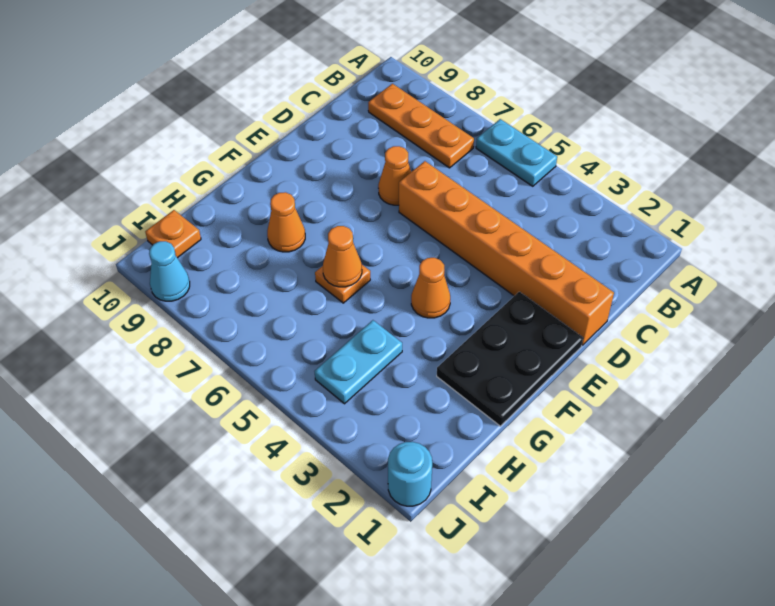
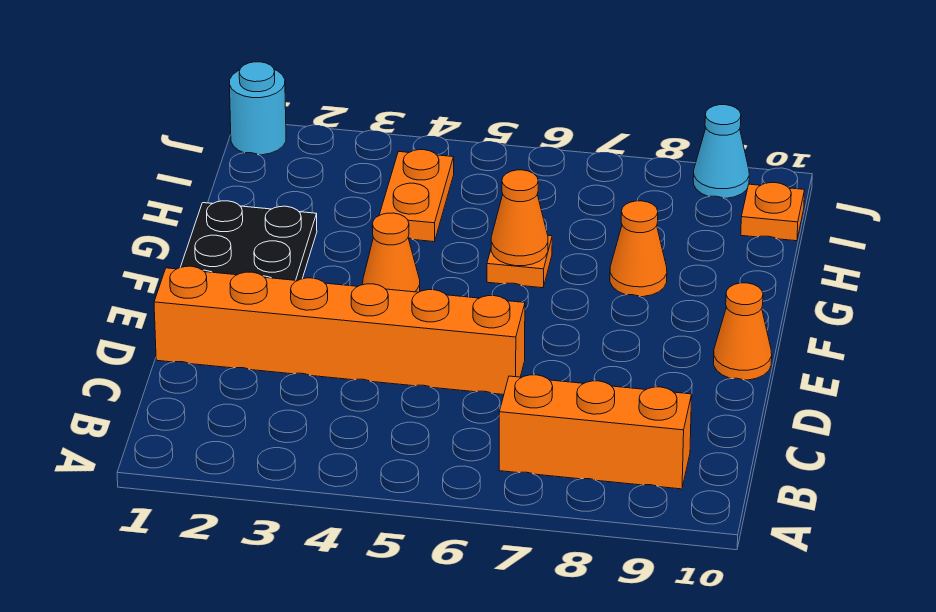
cyan 1x2 plate [476,119,557,186] -> none
orange 1x3 plate [368,84,474,168] -> orange 1x3 brick [499,375,692,489]
orange 1x1 cone [378,146,411,205] -> orange 1x1 cone moved to [714,283,772,380]
cyan 1x2 plate [314,320,402,404] -> orange 1x2 plate [379,150,454,242]

